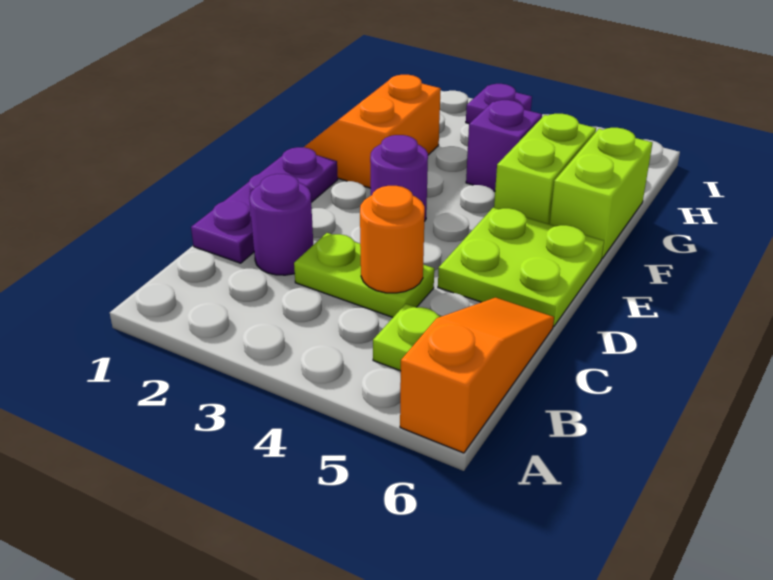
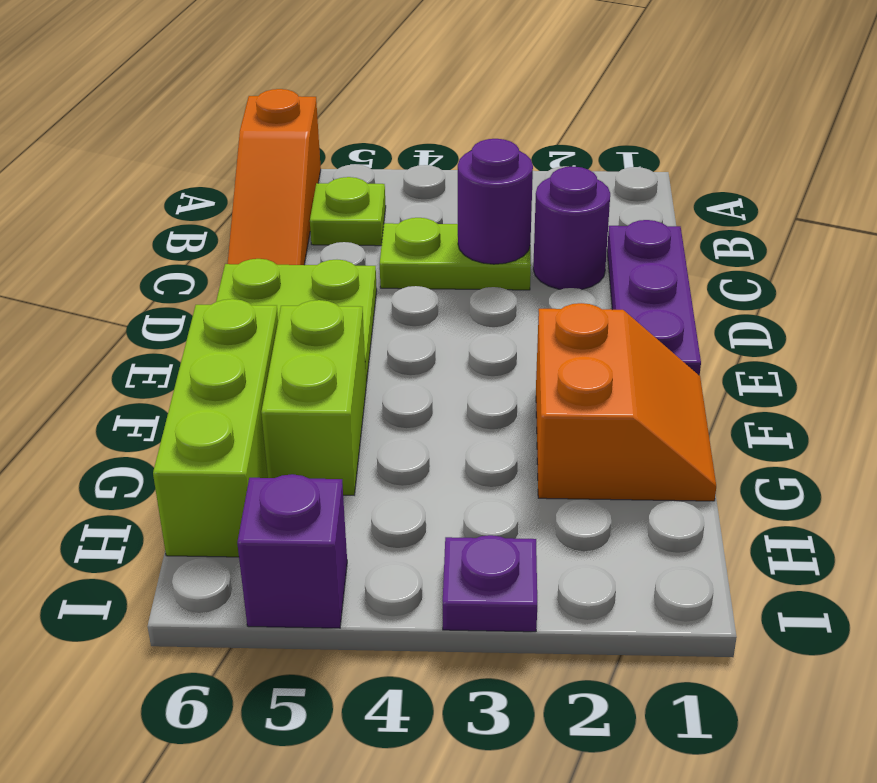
orange 1x1 round brick [360,186,425,293] -> none
purple 1x1 round brick [370,135,428,221] -> purple 1x1 round brick moved to [458,139,533,264]
lime 1x2 brick [550,128,652,259] -> lime 1x3 brick [153,299,278,557]
purple 1x1 brick [466,100,542,191] -> purple 1x1 brick moved to [237,474,347,628]

